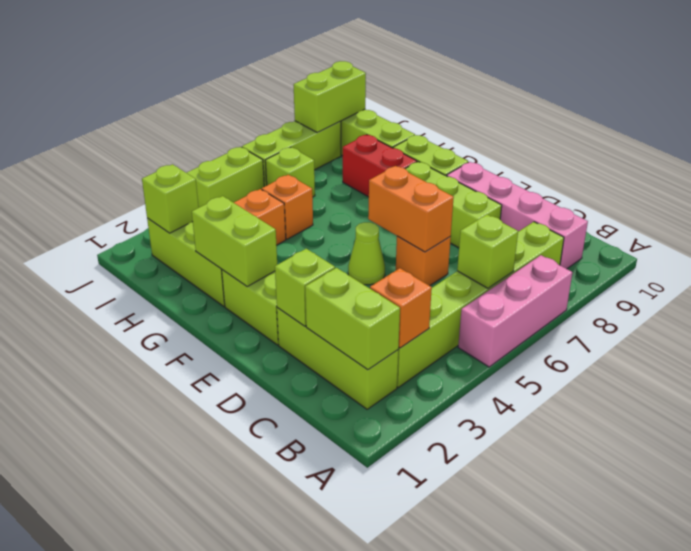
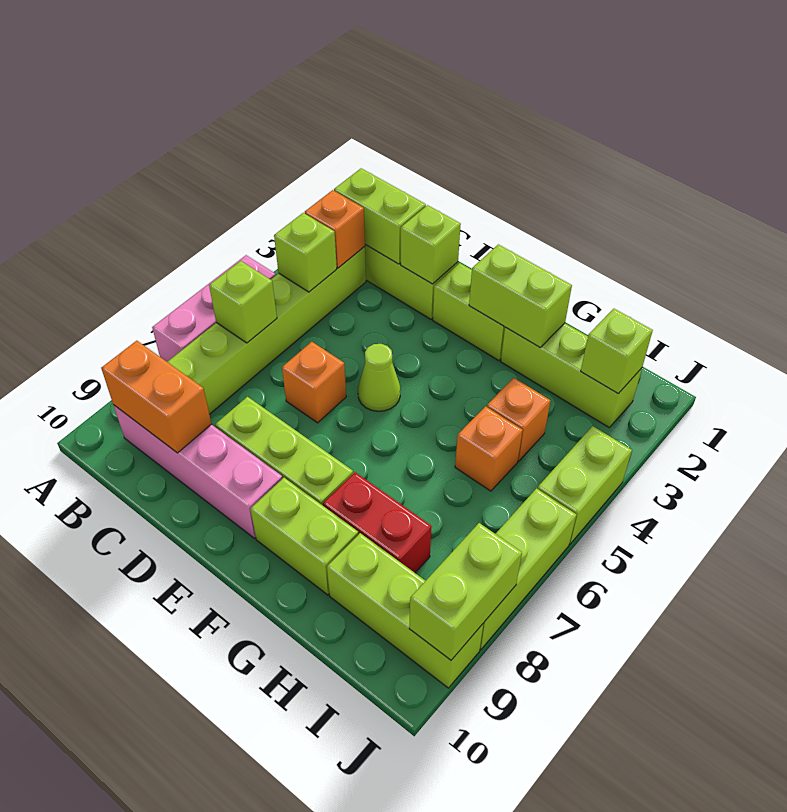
orange 1x2 brick [368,166,454,252] -> orange 1x2 brick moved to [101,341,211,453]
lime 1x1 brick [265,148,315,197] -> lime 1x1 brick moved to [274,213,337,292]

